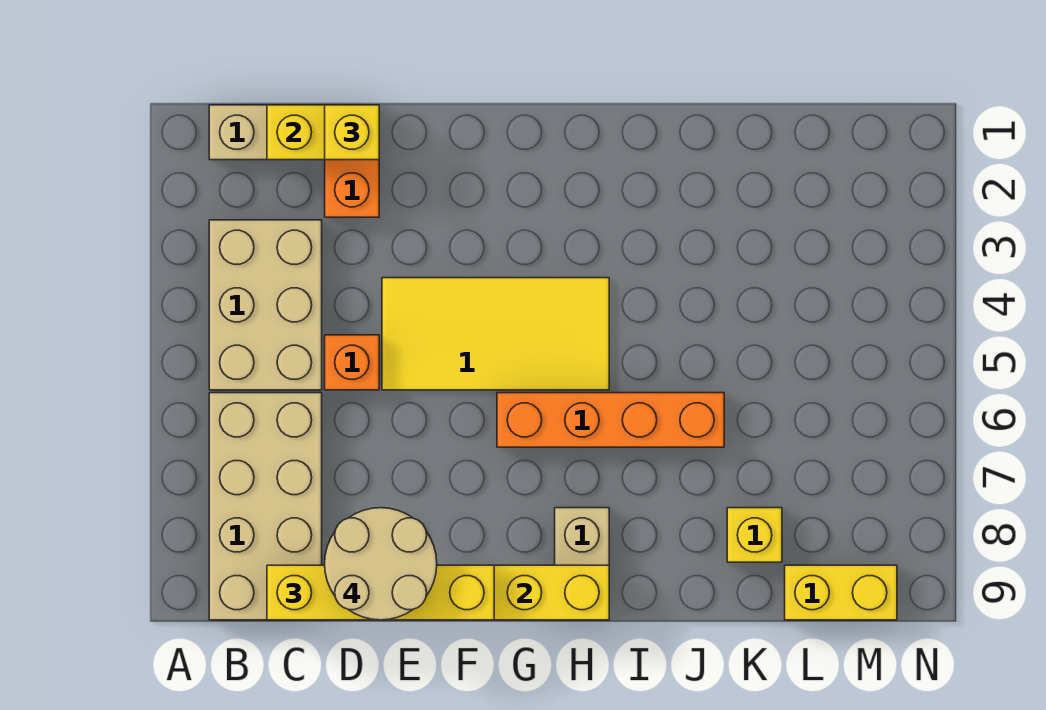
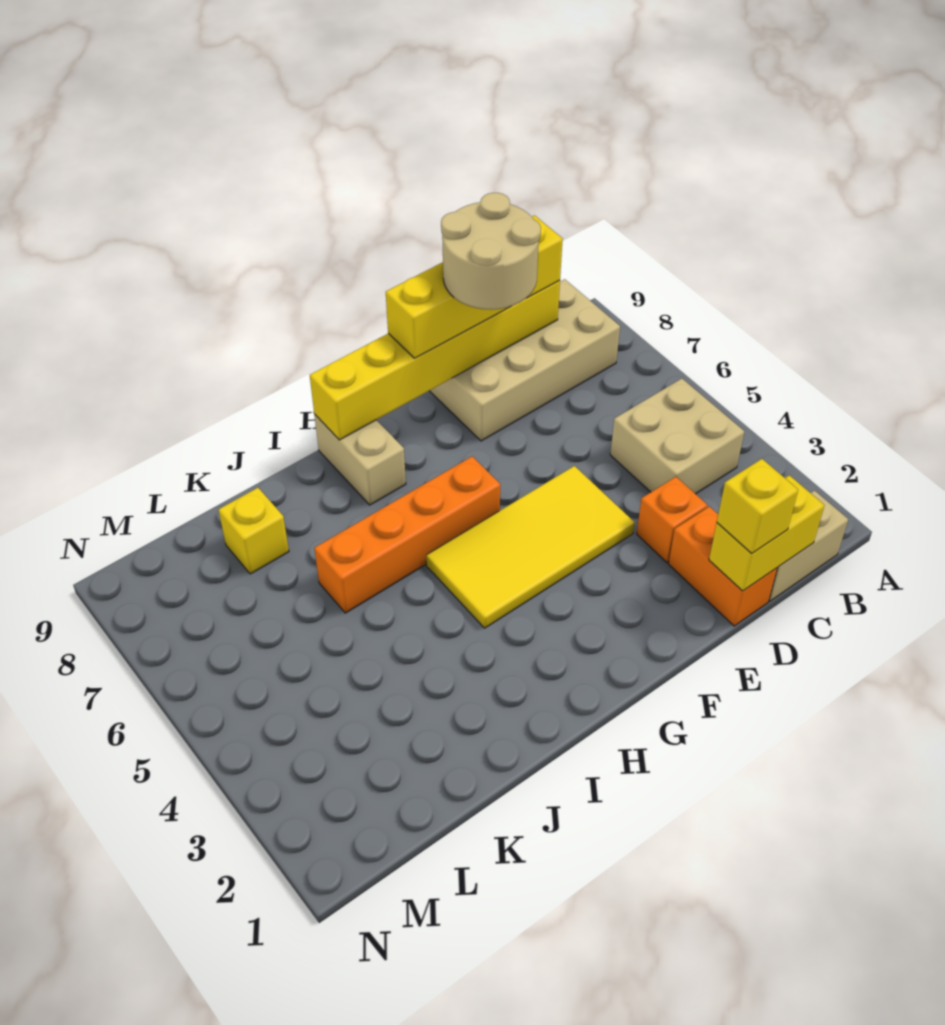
tan 2x3 brick [209,220,322,390] -> tan 2x2 brick [610,379,744,494]
tan 2x4 brick [209,393,322,620] -> tan 2x4 brick turned to [429,279,620,441]
orange 1x1 brick [325,335,379,390] -> orange 1x1 brick moved to [636,477,708,562]
yellow 1x2 brick [785,565,897,620] -> none

